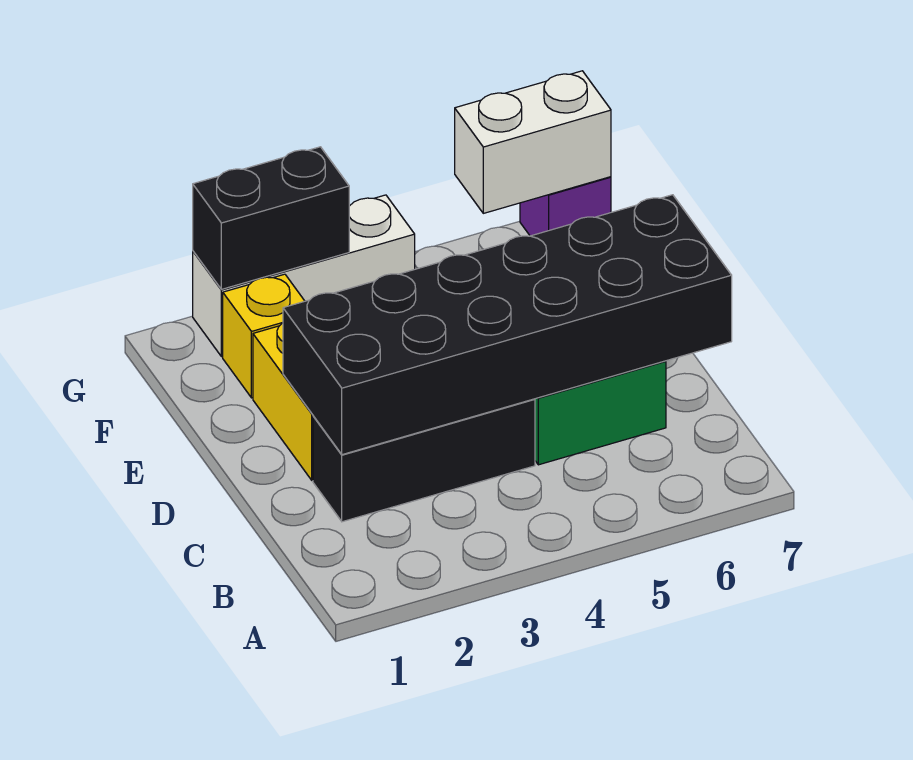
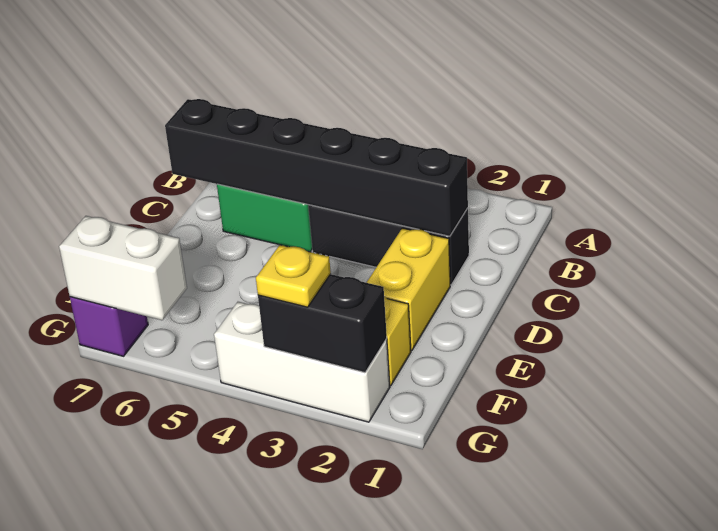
black 2x6 brick [283,195,732,455] -> black 1x6 brick [165,99,468,236]
none -> yellow 1x1 plate [256,245,331,307]

